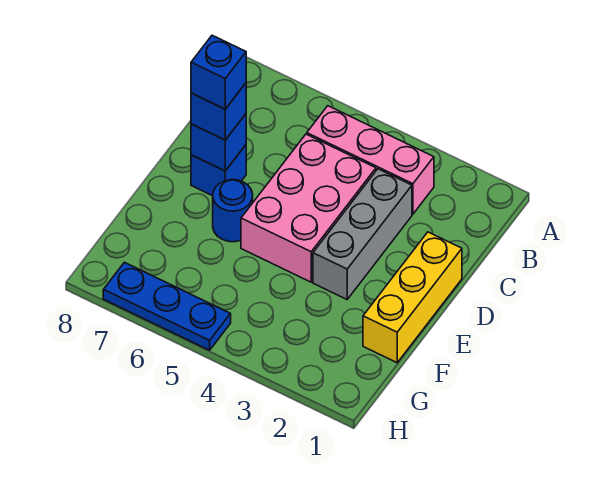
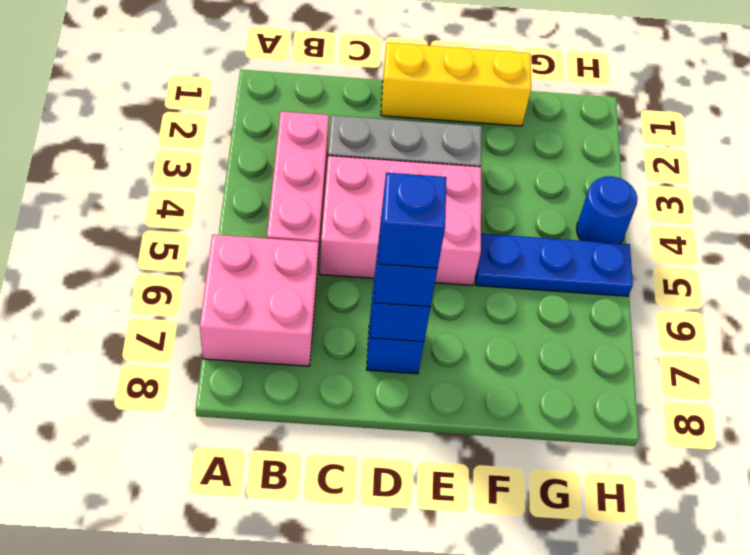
none -> pink 2x2 brick [200,235,318,366]
blue 1x1 round brick [213,180,253,242] -> blue 1x1 round brick moved to [577,176,638,244]
blue 1x3 plate [103,262,231,350] -> blue 1x3 plate turned to [476,234,633,296]

